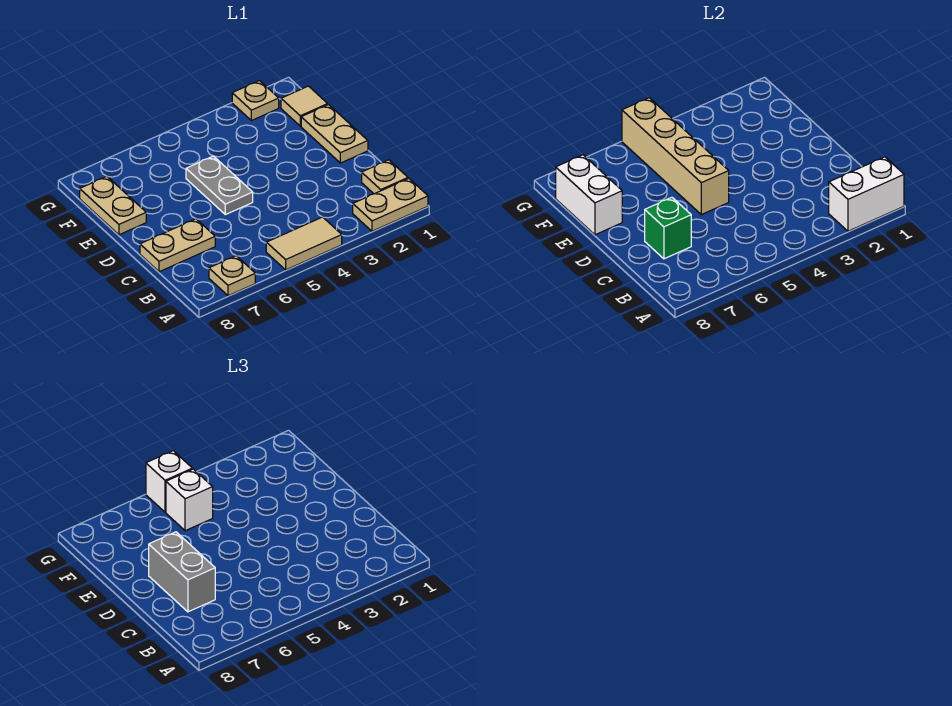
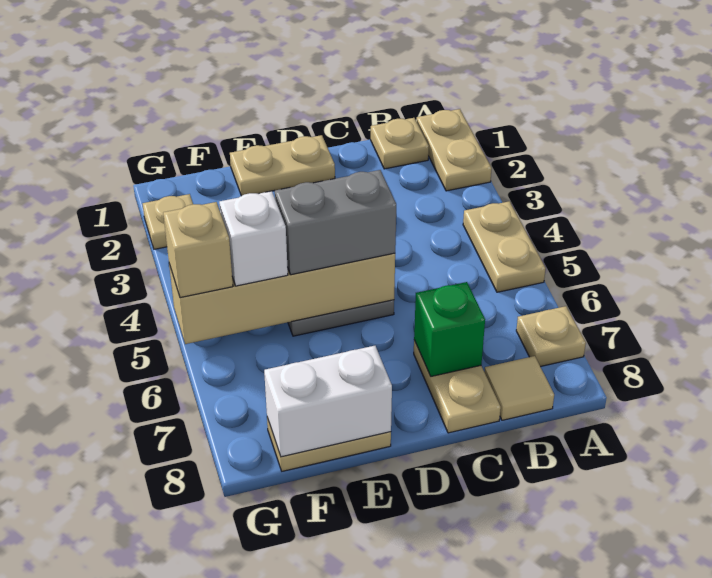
white 1x2 brick [829,157,904,231] -> none
tan 1x2 tile [266,217,342,270] -> tan 1x2 plate [463,201,546,292]
grey 1x2 brick [149,532,215,612] -> grey 1x2 brick moved to [275,170,396,275]
tan 1x1 tile [281,86,328,126] -> tan 1x1 tile moved to [484,356,554,420]
white 1x1 brick [146,451,192,512] -> tan 1x1 brick [163,202,233,298]

